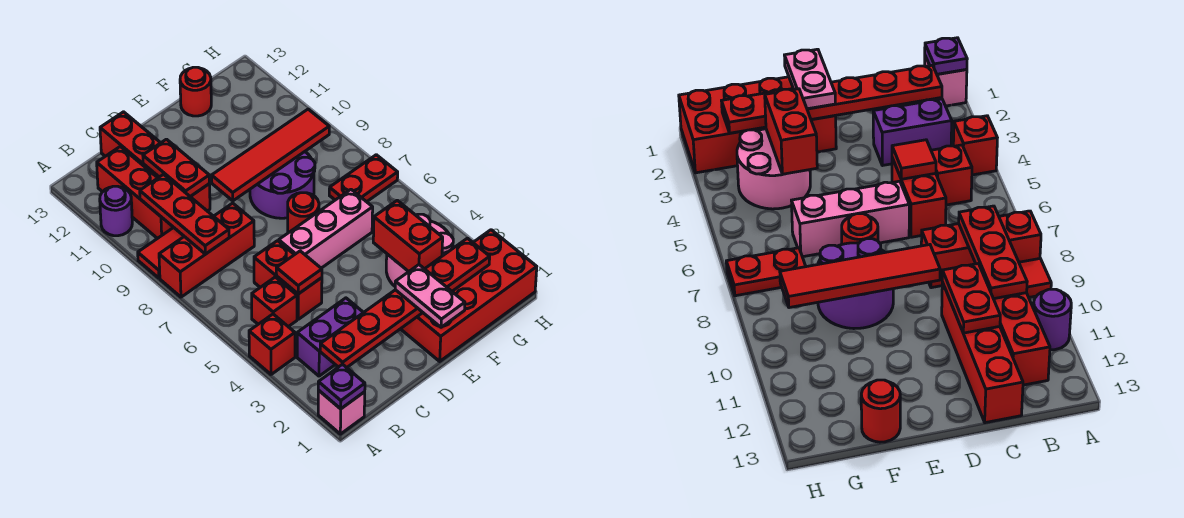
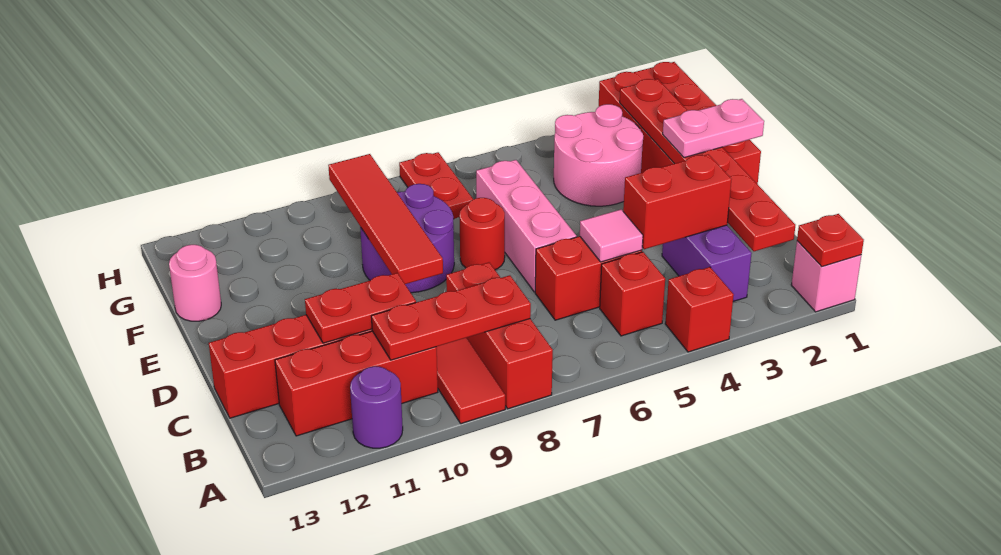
purple 1x1 plate [318,364,365,409] -> red 1x1 plate [797,214,864,267]
red 1x1 tile [276,251,322,294] -> pink 1x1 tile [580,209,643,262]
red 1x2 brick [373,200,443,271] -> red 1x2 brick moved to [623,154,732,249]
red 1x1 round brick [180,67,211,116] -> pink 1x1 round brick [169,245,221,321]

